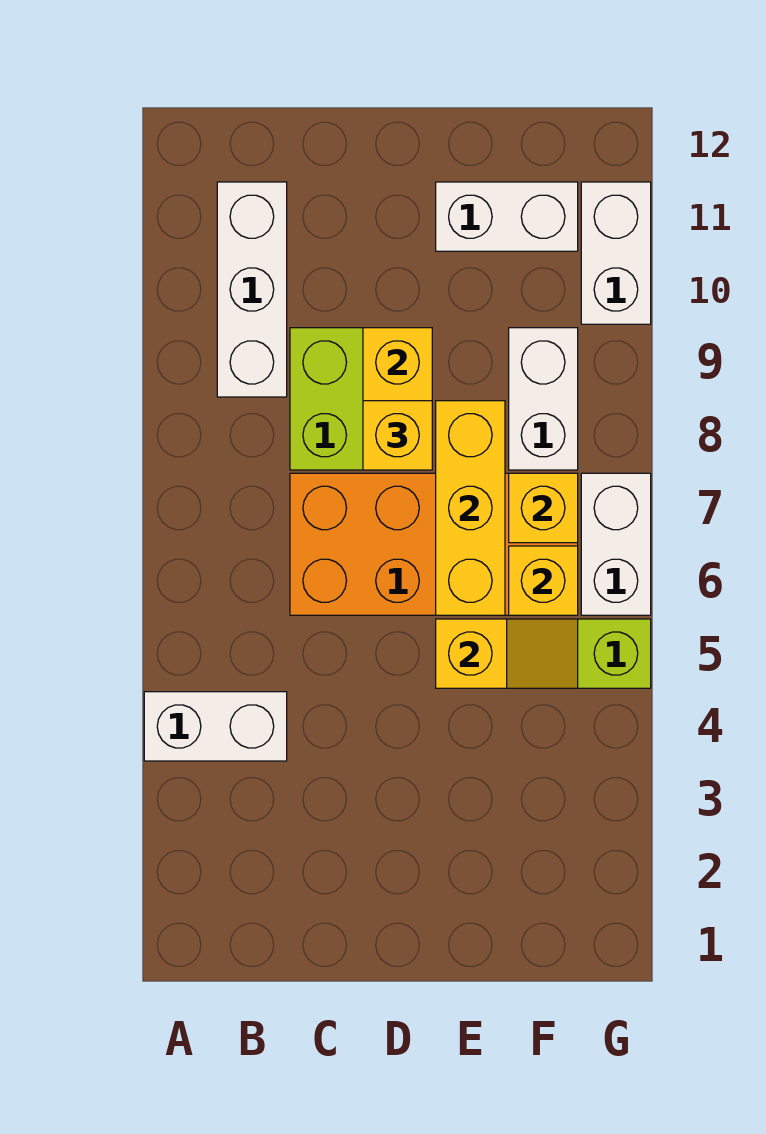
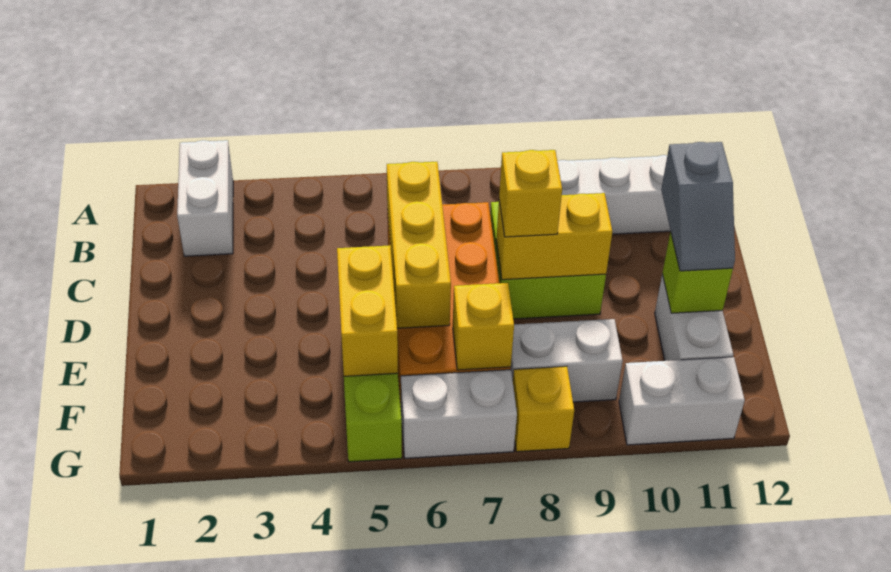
white 1x2 brick [144,692,287,761] -> white 1x2 brick moved to [177,140,233,256]
none -> grey 1x2 slope [661,142,735,271]
yellow 1x2 slope [436,619,578,688] -> yellow 1x2 brick [337,245,398,376]
yellow 1x3 brick [436,401,505,615] -> yellow 1x3 brick turned to [387,162,451,328]
none -> lime 1x1 brick [662,231,733,313]
yellow 1x1 brick [509,546,578,615] -> yellow 1x1 brick moved to [513,366,574,452]

